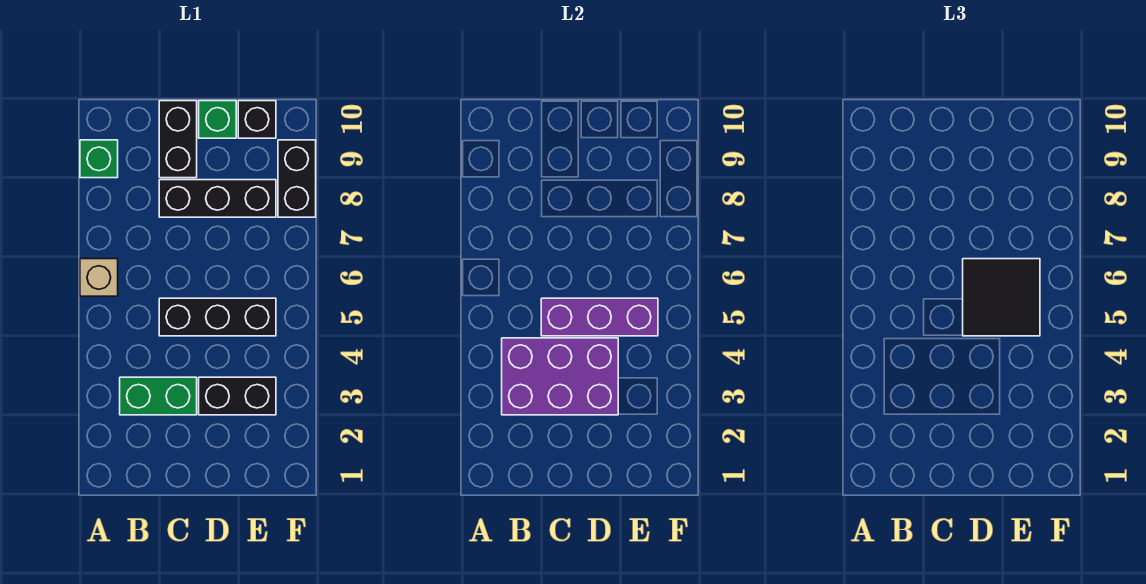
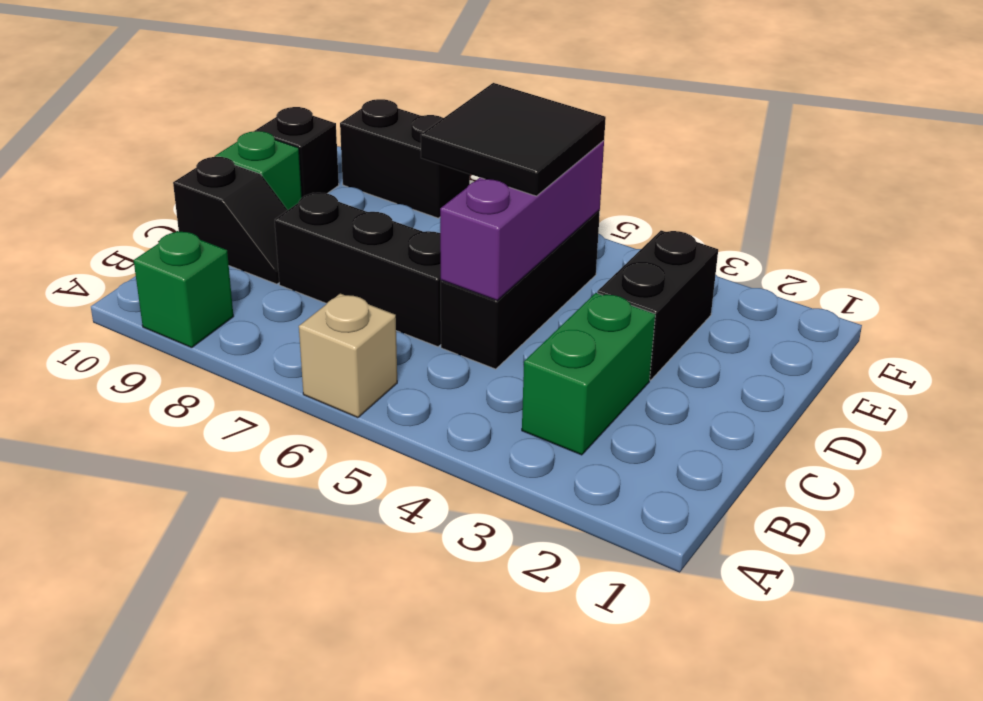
purple 2x3 brick [502,338,618,415] -> none
black 1x3 brick [159,180,276,217] -> black 1x3 brick turned to [275,193,441,347]
black 1x2 brick [159,101,197,178] -> black 1x2 slope [173,157,288,284]

